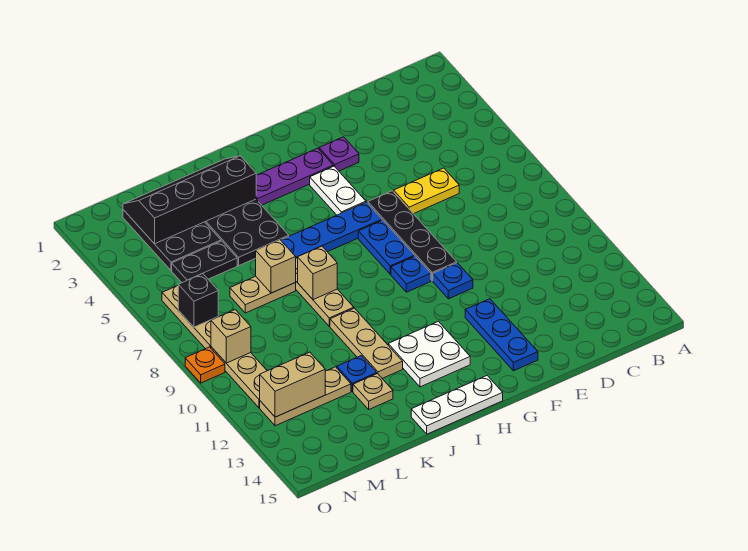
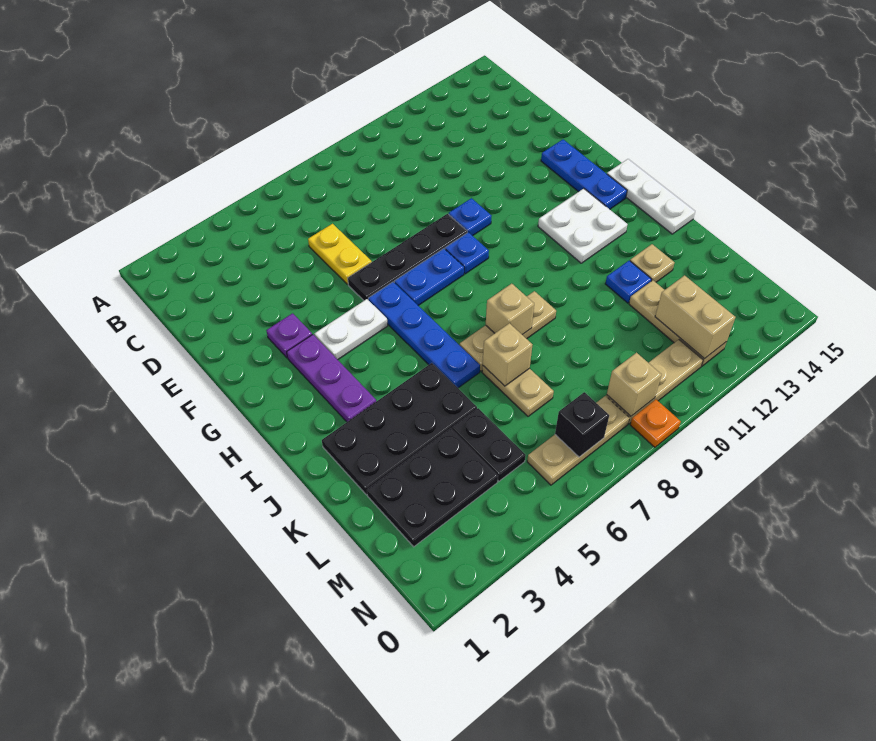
blue 1x3 plate [465,299,538,371] -> blue 1x3 plate turned to [541,139,627,209]
black 2x4 slope [123,156,256,244] -> none
tan 1x3 plate [330,308,403,378] -> none

